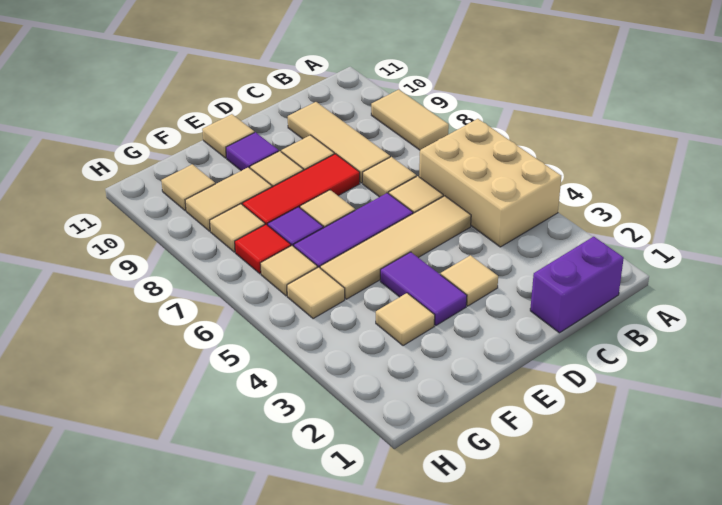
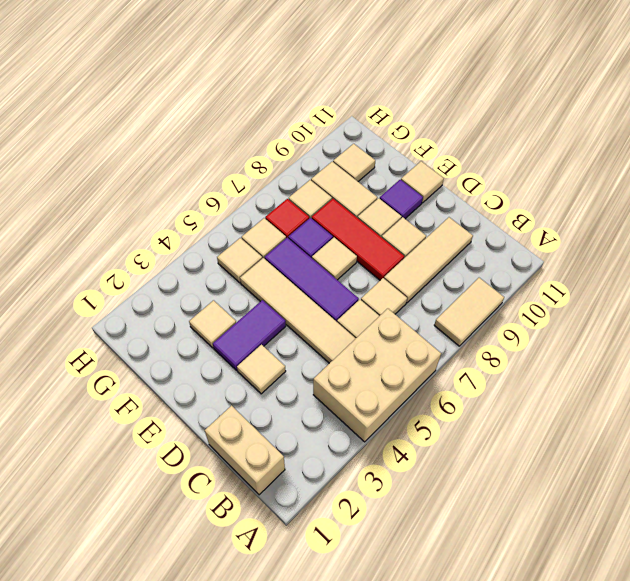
purple 1x2 brick [530,237,624,333] -> tan 1x2 brick [205,406,285,495]

